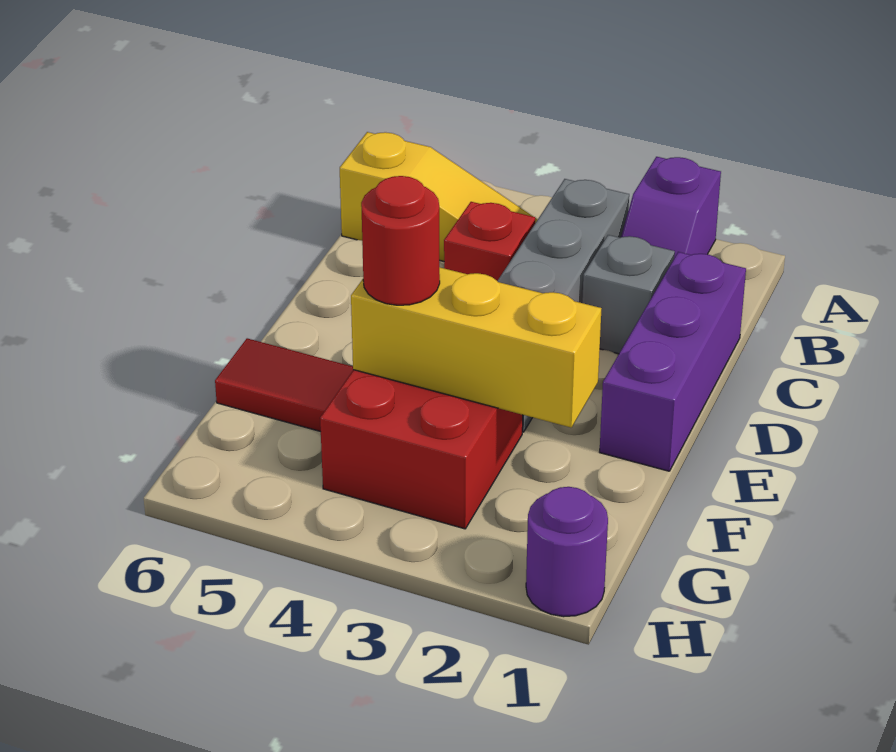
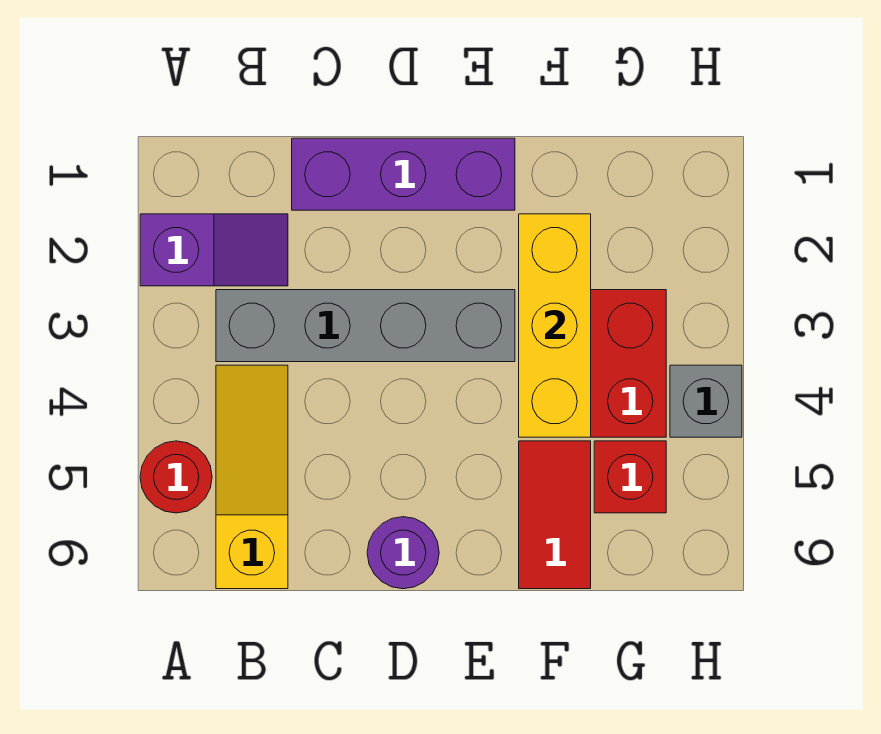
grey 1x1 brick [582,235,675,354] -> grey 1x1 brick moved to [670,365,742,437]
red 1x1 brick [444,202,535,281] -> red 1x1 brick moved to [594,441,666,513]
red 1x1 round brick [361,176,440,305] -> red 1x1 round brick moved to [140,441,212,513]
purple 1x1 round brick [526,487,608,617] -> purple 1x1 round brick moved to [367,517,439,589]

